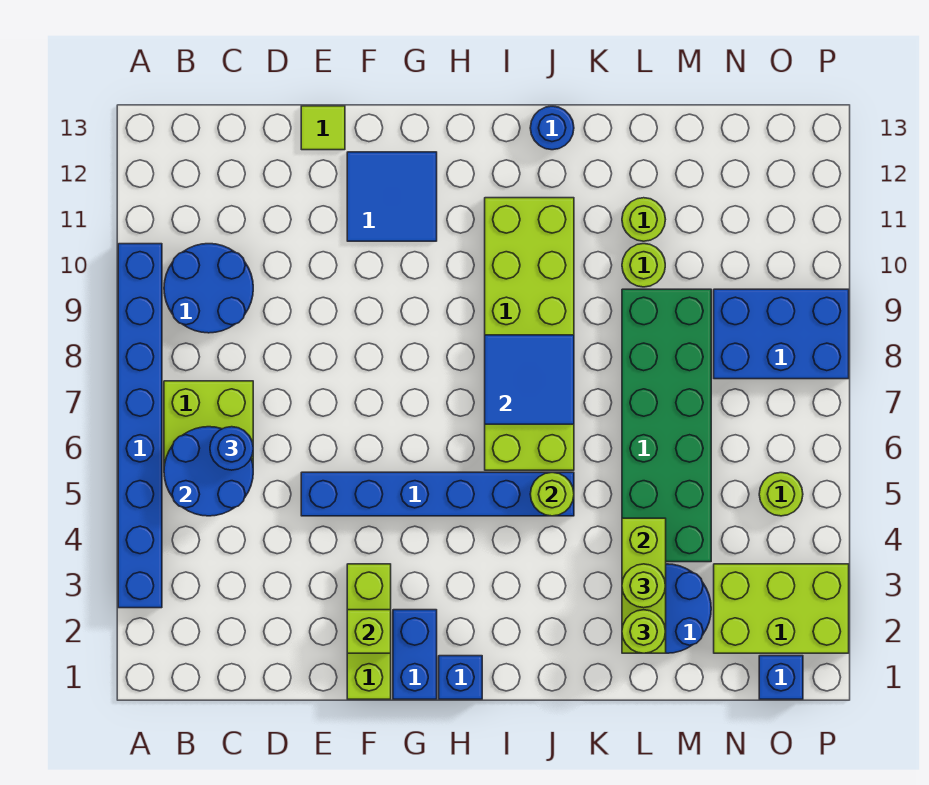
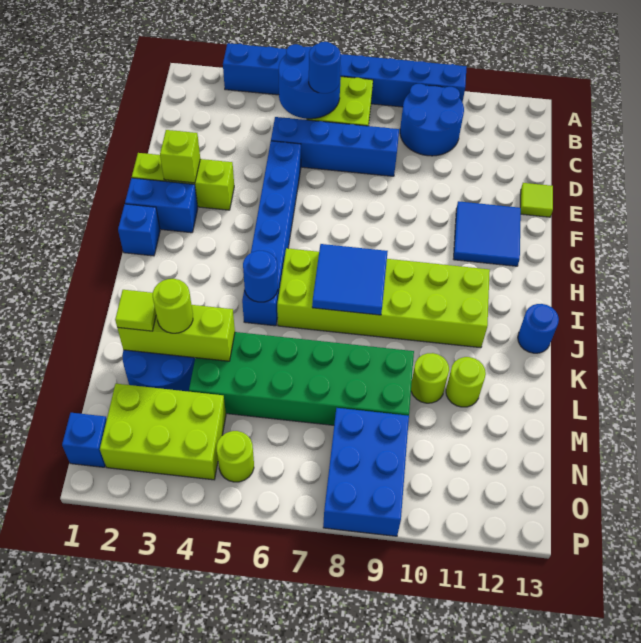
none -> blue 1x4 brick [271,117,399,176]
lime 1x1 round brick [530,472,574,516] -> blue 1x1 round brick [243,251,278,302]
lime 1x1 round brick [622,610,666,653] -> lime 1x1 tile [115,290,156,331]
lime 2x3 brick [714,564,849,653] -> lime 2x3 brick turned to [100,384,226,480]

